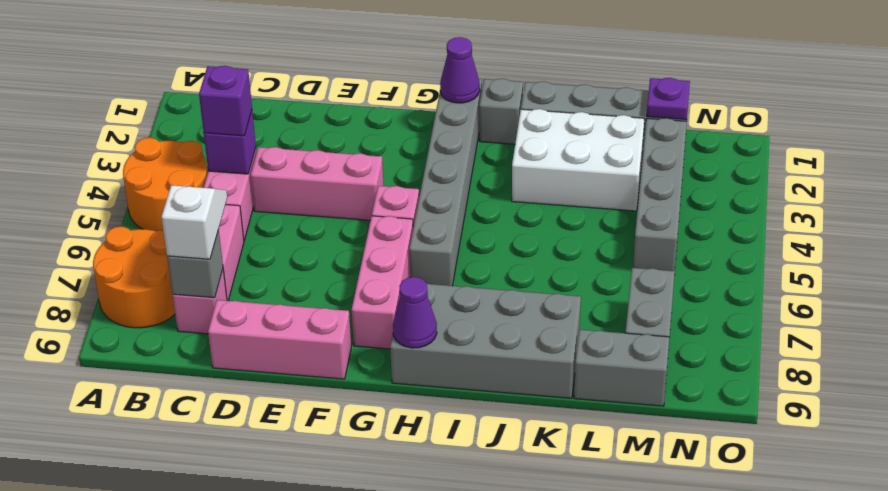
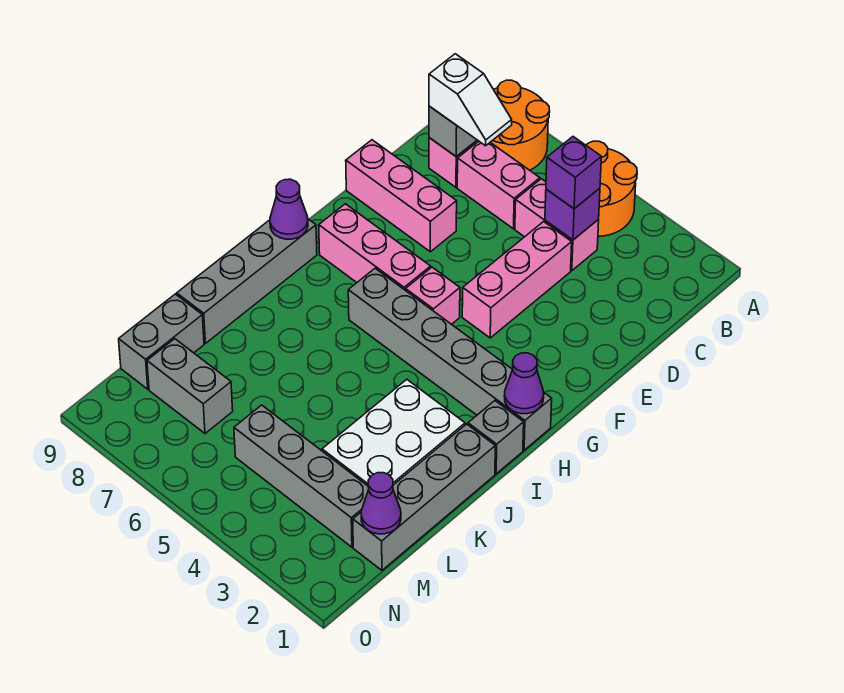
pink 1x3 brick [208,300,351,379] -> pink 1x3 brick turned to [346,140,457,252]
grey 2x4 brick [390,284,581,398] -> grey 1x4 brick [177,219,317,343]
purple 1x1 plate [647,78,690,120] -> purple 1x1 cone [361,473,401,534]

